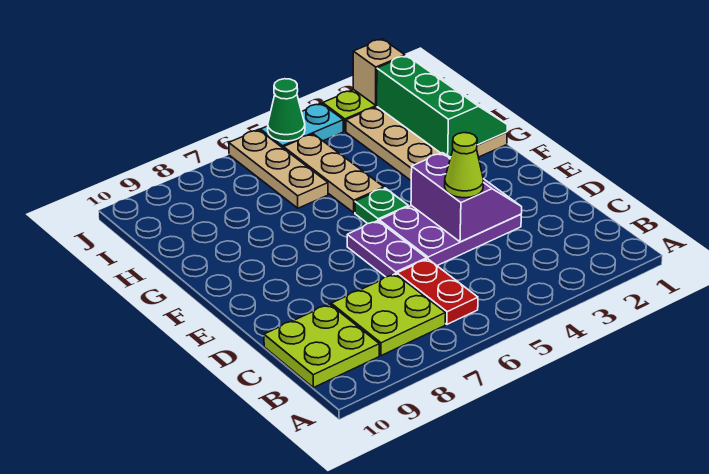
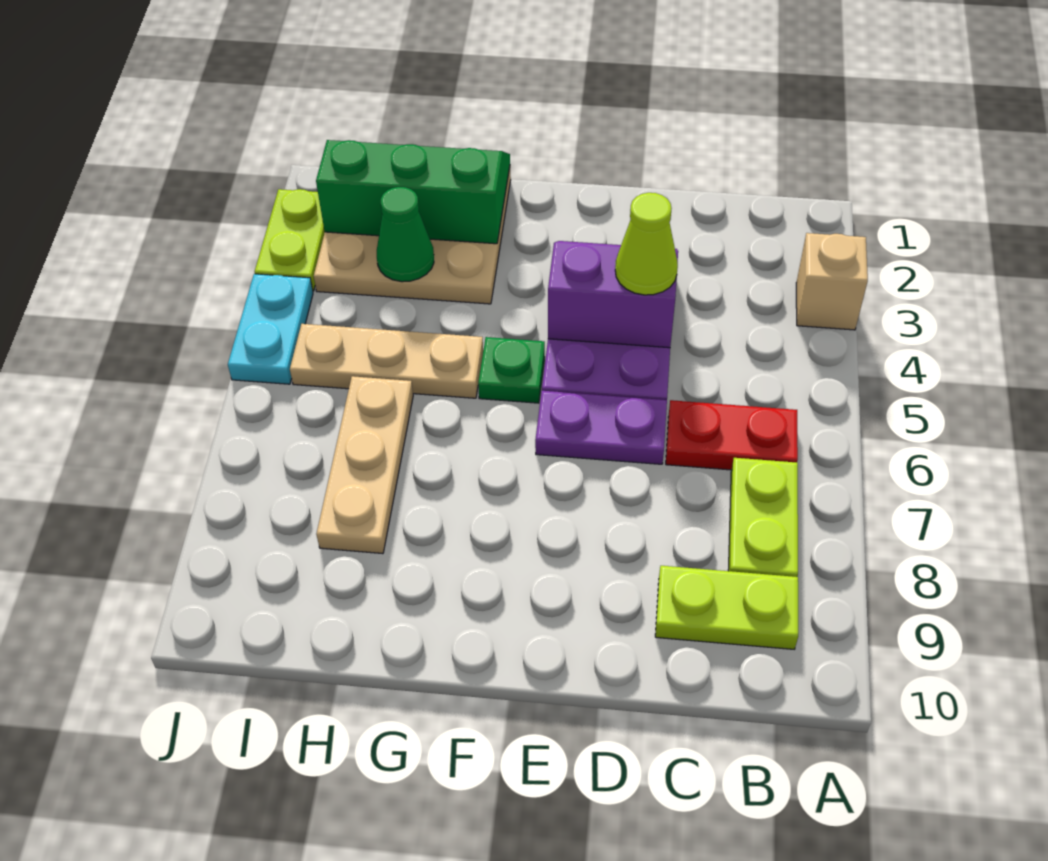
lime 2x2 plate [331,274,446,356] -> lime 1x2 plate [728,458,798,577]
lime 2x2 plate [264,304,379,388] -> lime 1x2 plate [655,566,798,649]
tan 1x3 plate [229,130,328,208] -> tan 1x3 plate turned to [316,376,413,554]
tan 1x1 brick [353,39,405,105] -> tan 1x1 brick moved to [796,233,868,330]
green 1x1 cone [268,79,305,141] -> green 1x1 cone moved to [377,187,434,282]

